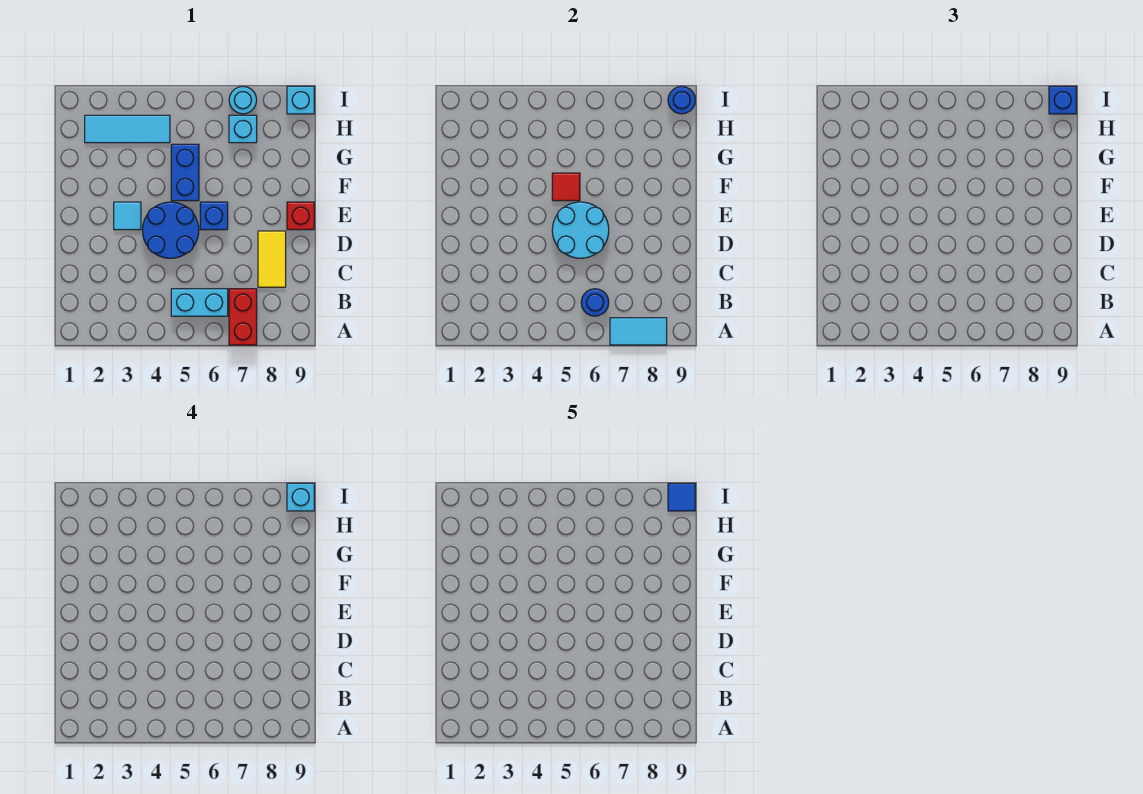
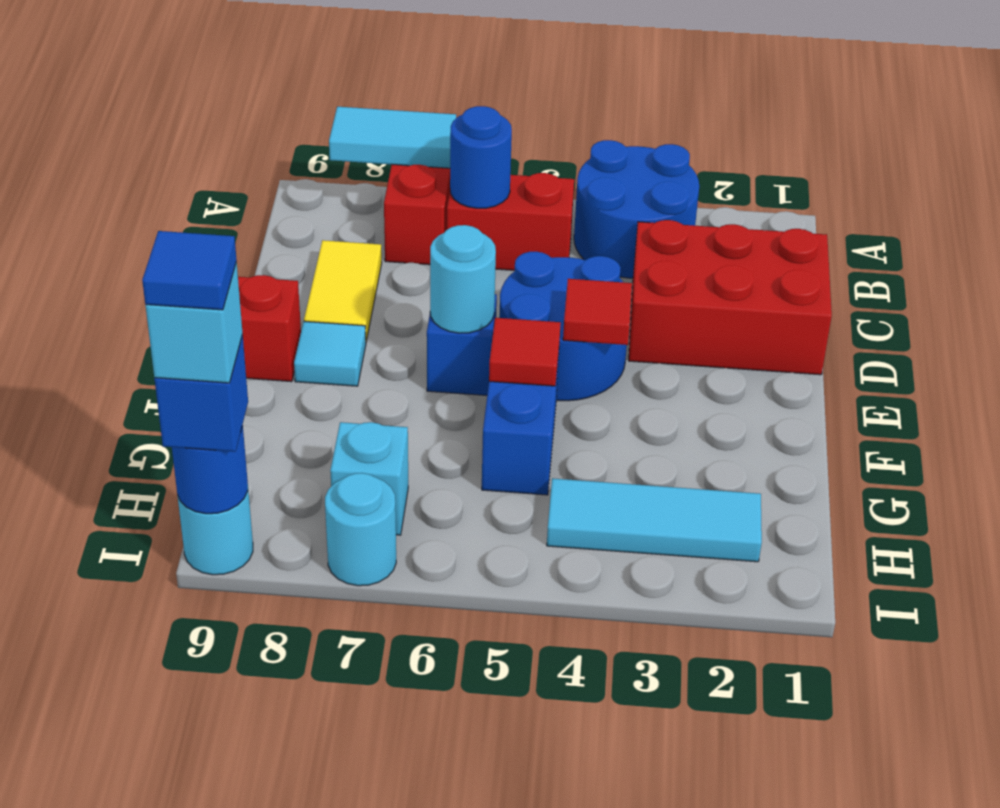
none -> blue 2x2 round brick [574,140,699,278]
cyan 1x2 brick [171,289,228,316] -> red 1x2 brick [447,173,574,270]
none -> red 2x3 brick [629,220,832,375]
cyan 2x2 round brick [552,202,609,258] -> cyan 1x1 round brick [430,225,496,333]
cyan 1x1 tile [114,202,141,230] -> cyan 1x1 tile moved to [294,321,366,386]
none -> red 1x1 tile [563,279,632,345]
cyan 1x1 brick [287,86,314,114] -> cyan 1x1 round brick [177,492,253,575]

